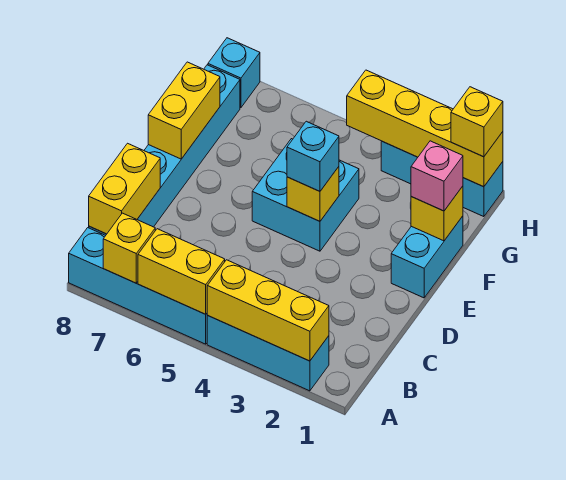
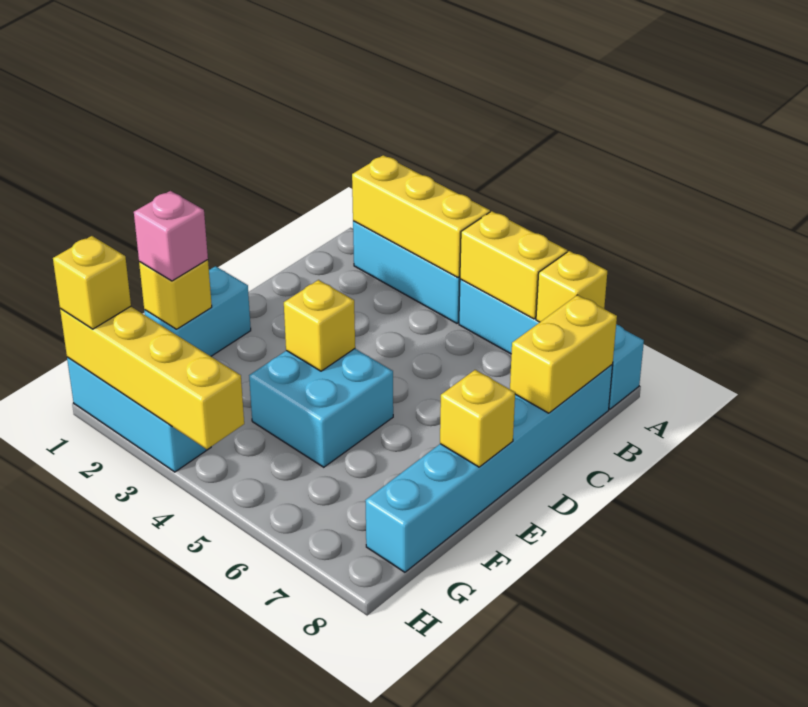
cyan 1x1 brick [287,121,339,191] -> none
yellow 1x2 brick [148,62,220,159] -> yellow 1x1 brick [440,370,515,467]
cyan 1x1 brick [208,38,260,108] -> none

